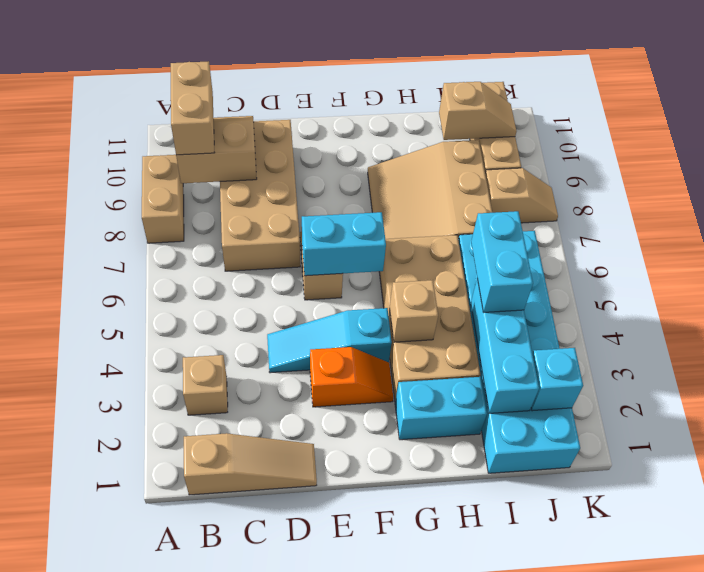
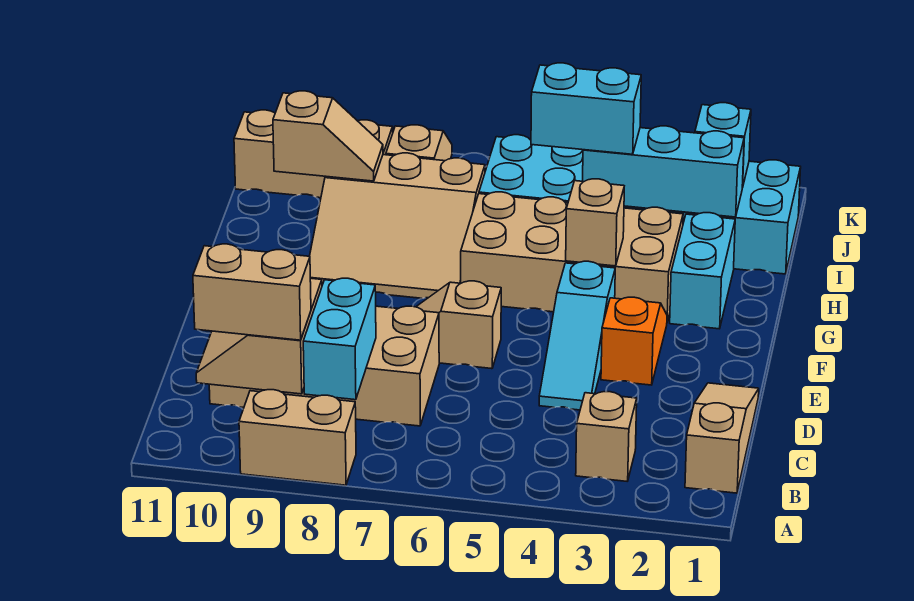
cyan 1x2 brick [302,212,386,276] -> cyan 1x2 brick moved to [303,278,376,400]
tan 1x2 slope [439,82,517,140] -> tan 1x2 slope turned to [273,91,383,181]

